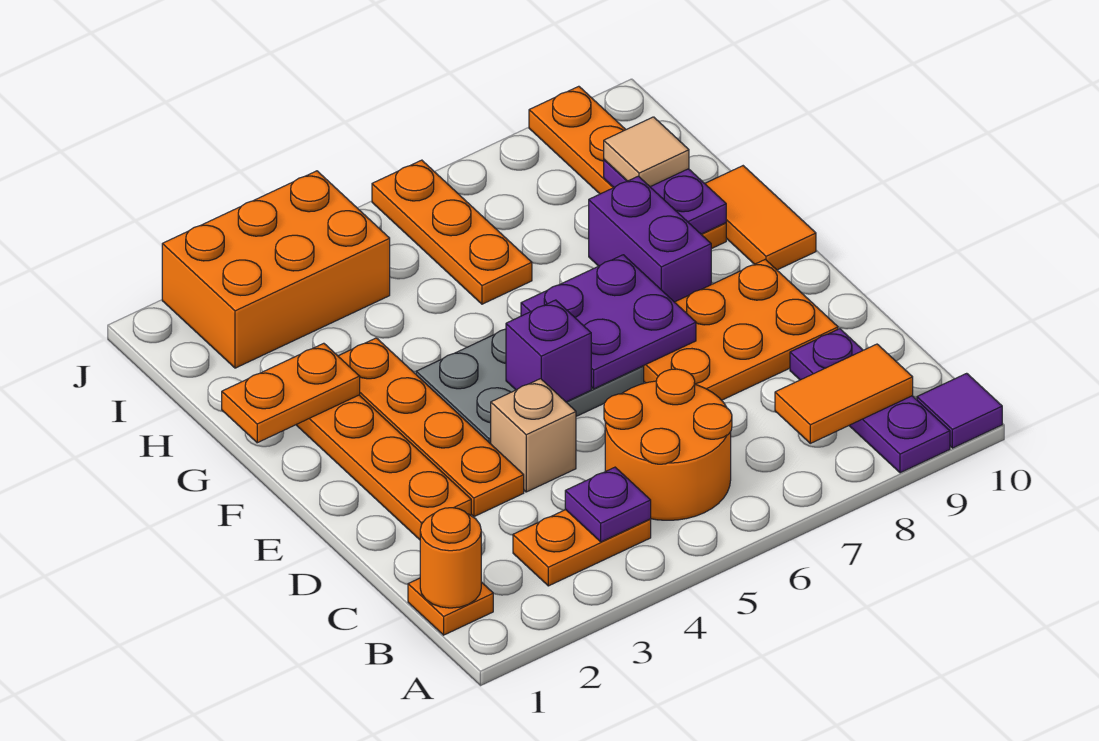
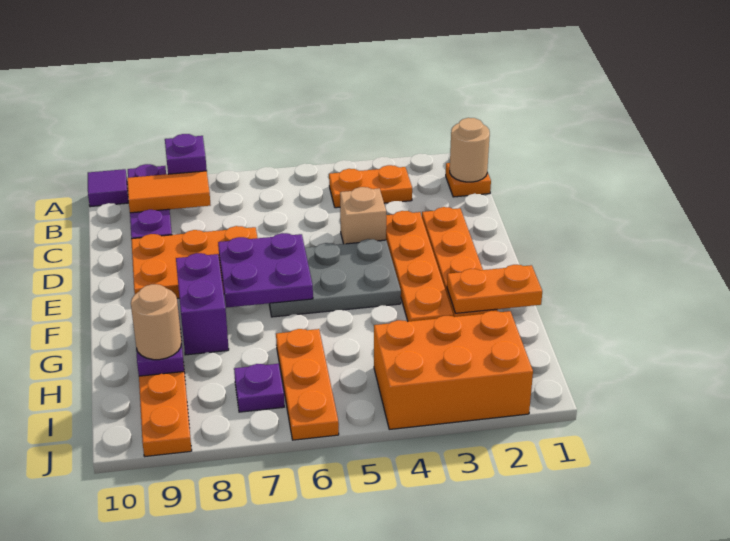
orange 1x1 round brick [420,508,481,608] -> tan 1x1 round brick [450,118,490,182]
purple 1x1 plate [565,467,651,542] -> purple 1x1 plate moved to [234,364,284,412]
orange 2x2 round brick [604,369,732,520] -> none
purple 1x1 brick [506,300,591,402] -> purple 1x1 brick moved to [165,134,207,174]
orange 1x2 tile [705,166,816,270] -> none
tan 1x1 tile [604,117,689,187] -> tan 1x1 round brick [131,284,181,360]

